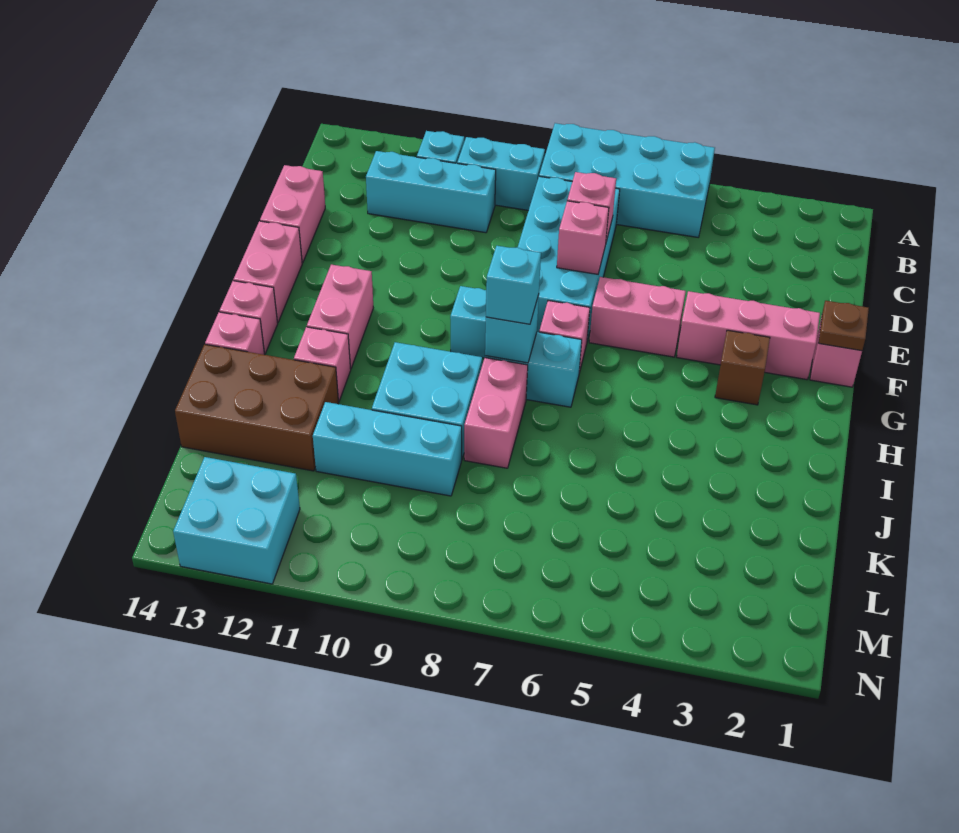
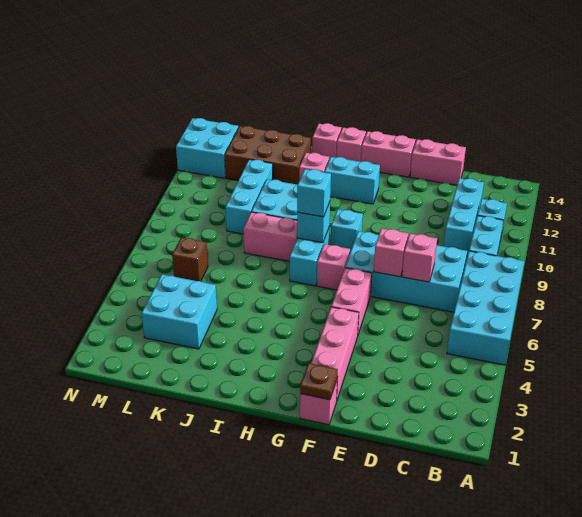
brown 1x1 brick [715,330,770,405] -> brown 1x1 brick moved to [172,237,208,281]
pink 1x2 brick [307,265,373,369] -> cyan 1x2 brick [325,157,380,204]
brown 2x3 brick [175,344,339,471] -> brown 2x3 brick turned to [225,126,311,185]
none -> cyan 2x2 brick [141,274,217,349]

